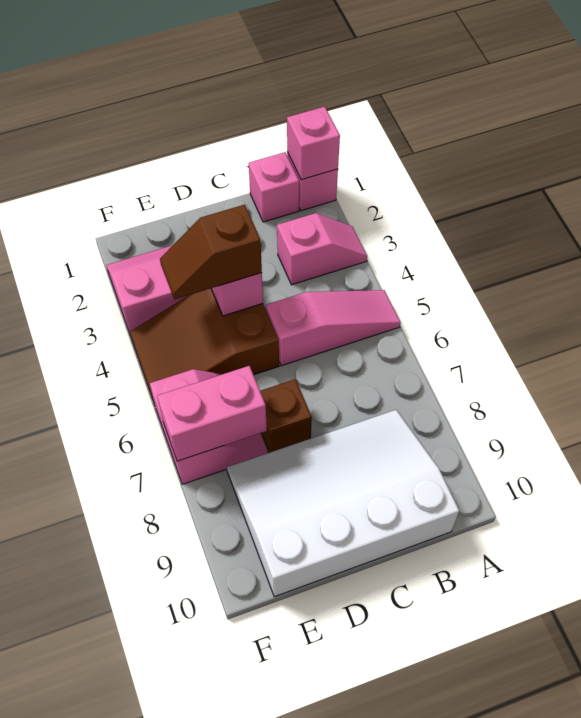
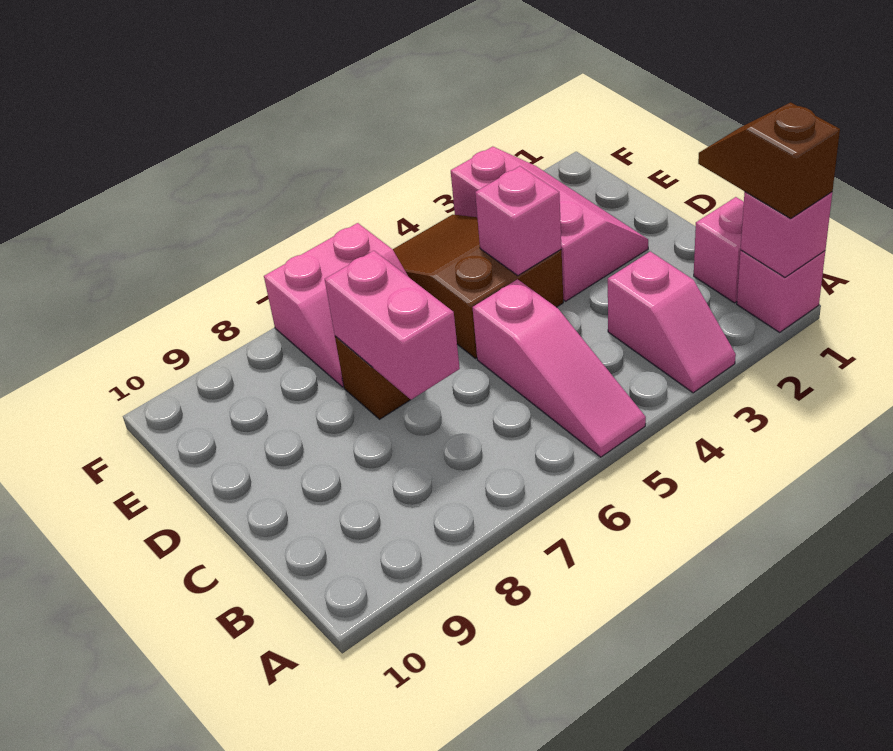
white 3x4 slope [227,410,459,597] -> none
brown 1x2 slope [160,205,262,299] -> brown 1x2 slope moved to [698,102,840,219]
pink 1x2 brick [157,366,267,461] -> pink 1x2 brick moved to [325,251,460,400]

